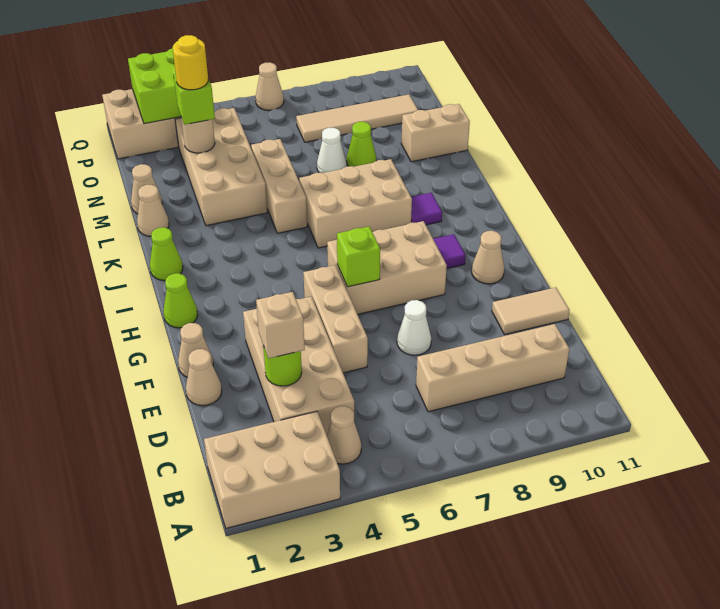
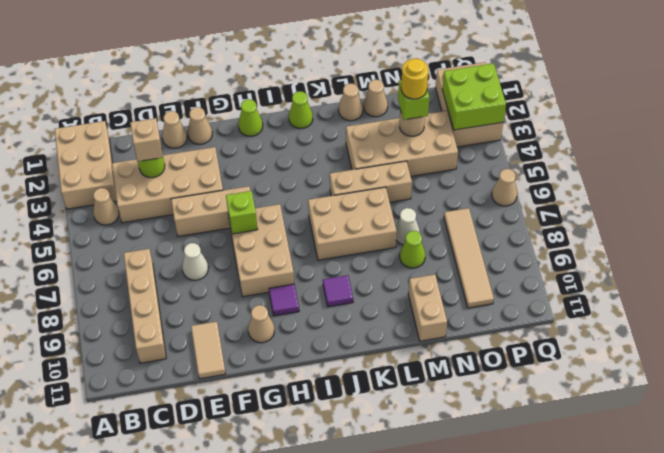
tan 2x3 brick [299,159,412,248] -> tan 2x3 brick turned to [308,187,397,260]

